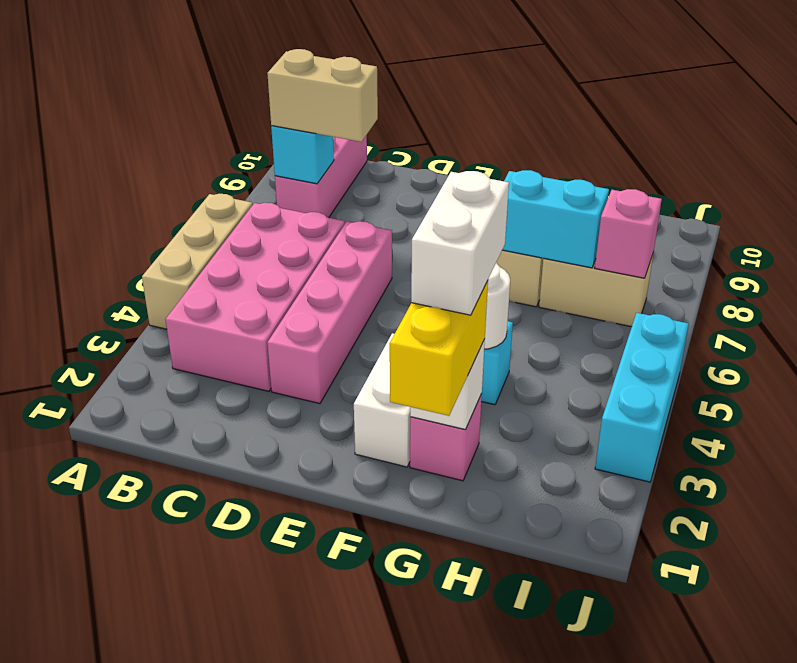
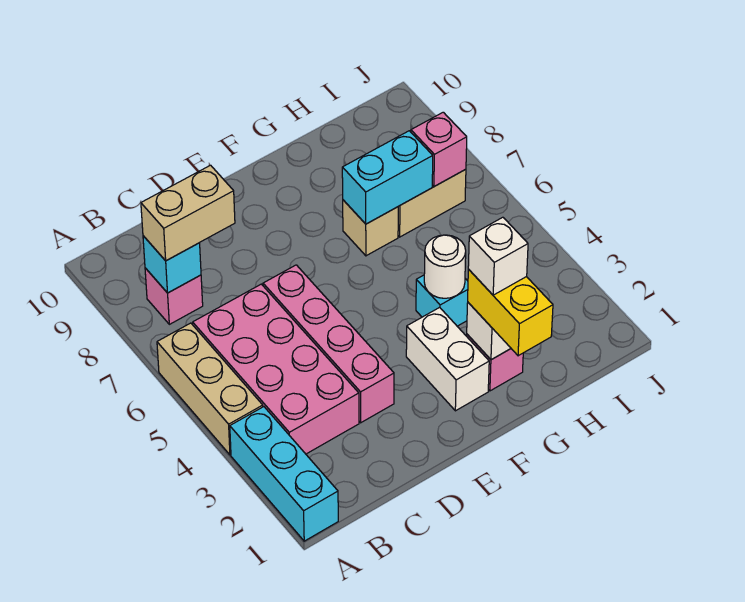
pink 1x3 brick [275,135,367,218] -> pink 1x1 brick [145,268,203,324]
white 1x2 brick [411,171,509,315] -> white 1x1 brick [468,217,528,295]
cyan 1x3 brick [595,313,689,482] -> cyan 1x3 brick moved to [230,407,338,541]

